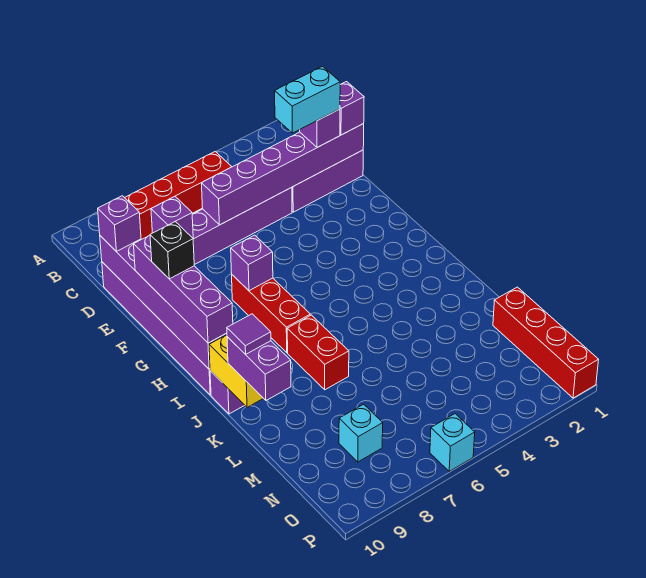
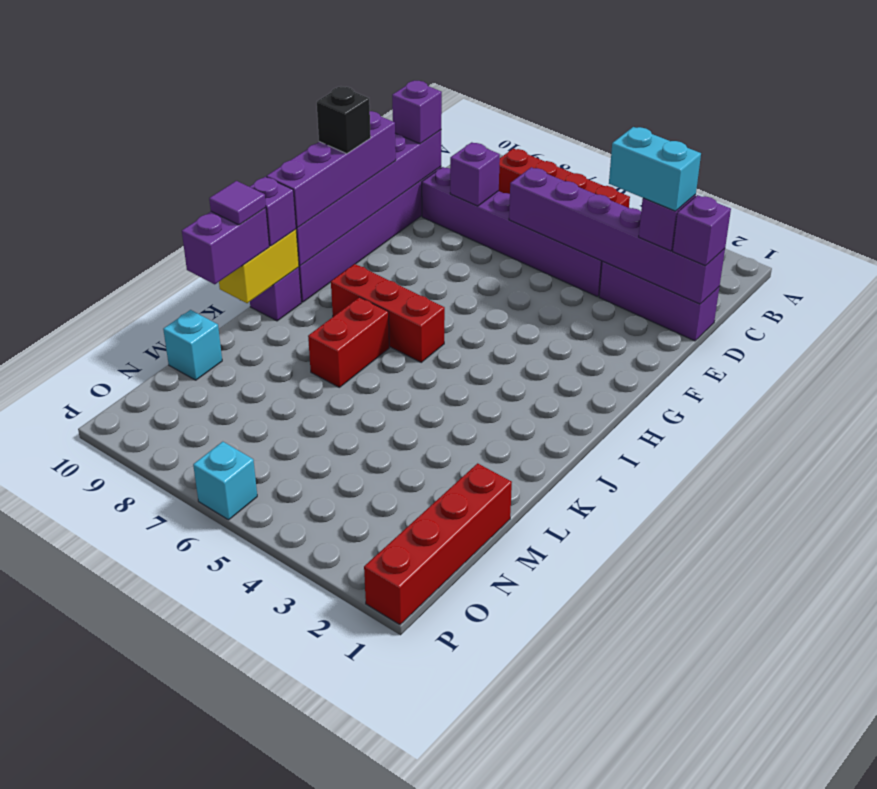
red 1x3 brick [232,275,310,353] -> red 1x3 brick turned to [331,264,445,362]
purple 1x1 brick [231,235,273,291] -> purple 1x1 brick moved to [250,177,296,246]
cyan 1x1 brick [339,404,383,462] -> cyan 1x1 brick moved to [163,310,222,380]

